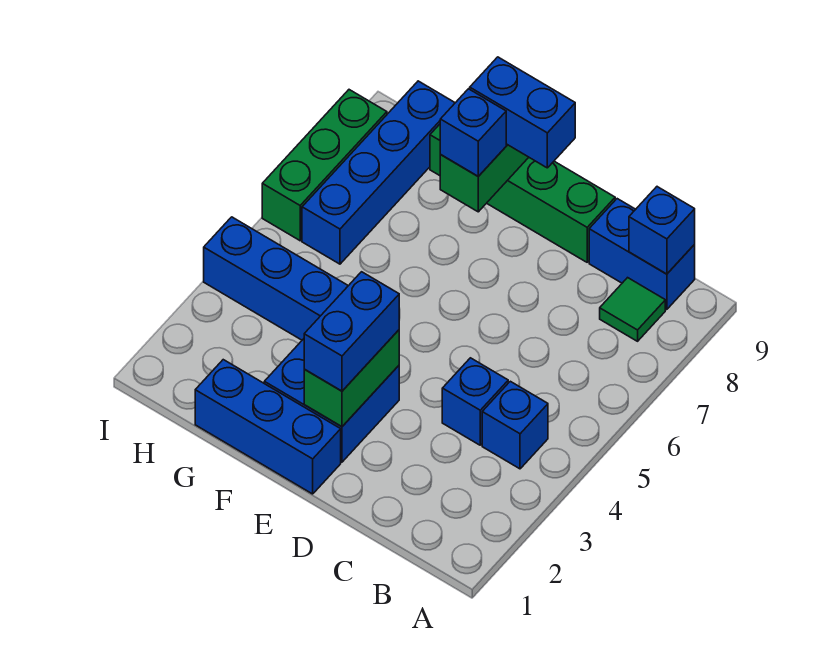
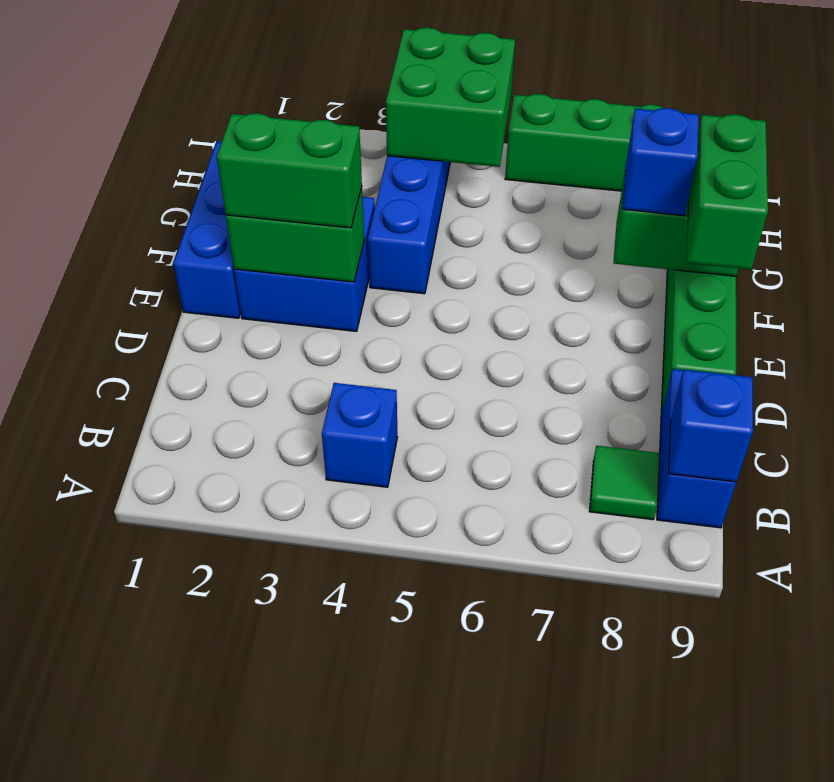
blue 1x1 brick [442,358,508,445] -> none
blue 1x2 brick [304,272,399,391] -> green 1x2 brick [217,113,362,228]
blue 1x2 brick [470,57,575,168] -> green 1x2 brick [687,114,768,270]
none -> green 2x2 brick [386,28,515,167]
blue 1x4 brick [302,81,455,264] -> none

